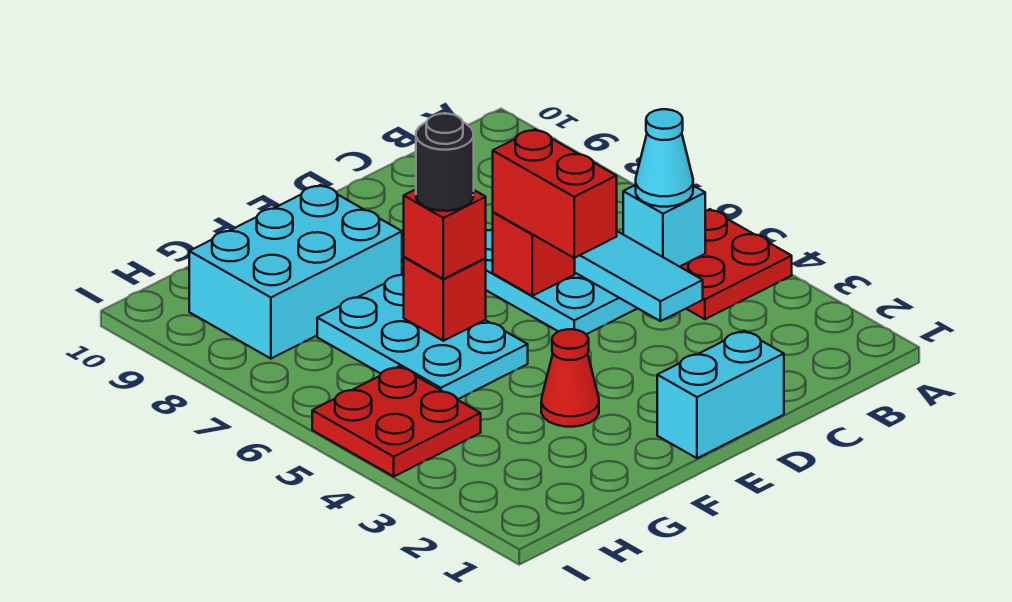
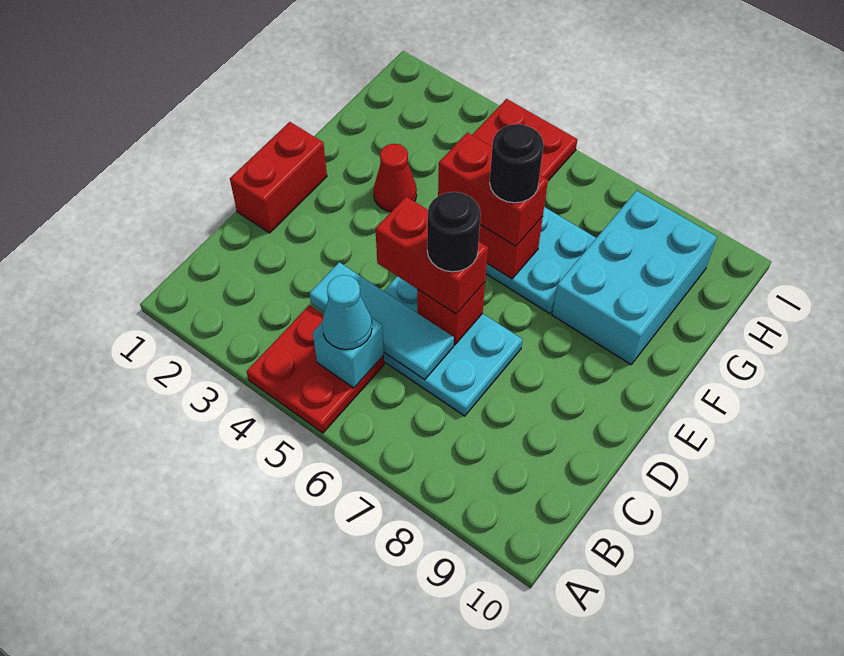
cyan 1x2 brick [657,331,784,458] -> red 1x2 brick [230,122,327,233]
none -> black 1x1 round brick [427,192,481,272]
red 1x1 brick [404,189,486,279] -> red 1x2 brick [438,133,548,246]

